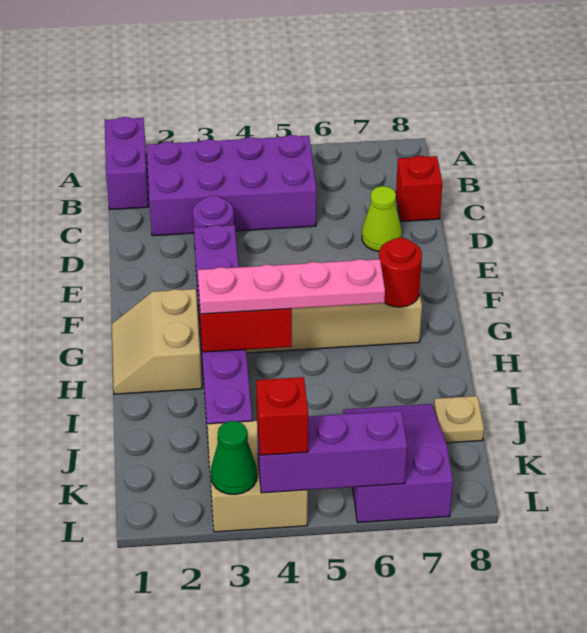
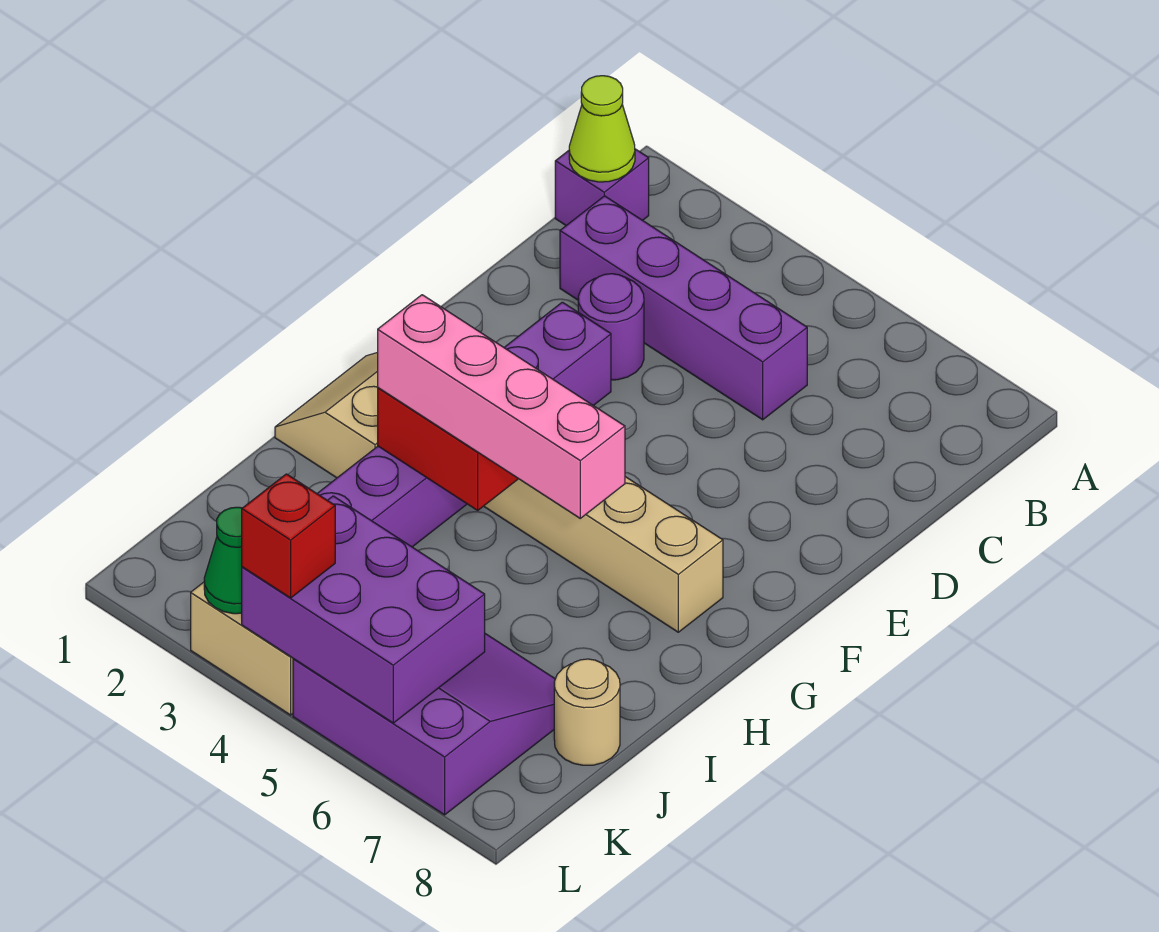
purple 1x2 brick [105,117,149,209] -> purple 1x1 brick [555,149,649,225]
purple 2x4 brick [147,135,317,236] -> purple 1x4 brick [560,196,807,420]
red 1x1 brick [396,156,442,221] -> none
lime 1x1 cone [362,186,402,251] -> lime 1x1 cone moved to [569,76,635,182]
red 1x1 round brick [379,238,422,307] -> none
pink 1x4 plate [198,259,385,314] -> pink 1x4 brick [378,295,625,518]
purple 2x3 slope [343,404,453,523] -> purple 3x3 slope [293,634,555,815]
tan 1x1 plate [434,396,484,443] -> tan 1x1 round brick [554,659,620,765]
purple 1x3 brick [257,411,407,493] -> purple 2x3 brick [242,496,485,723]

